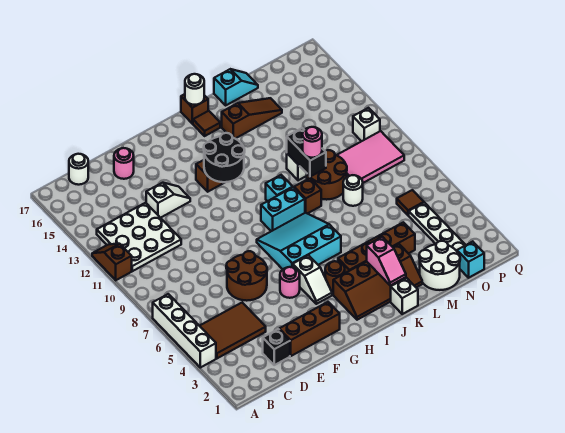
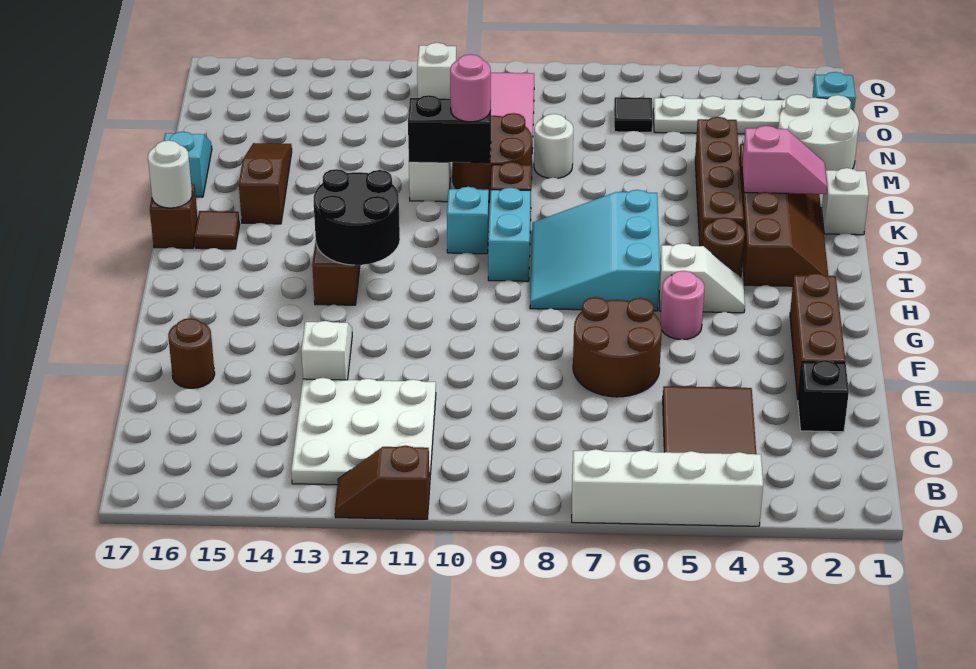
white 1x1 round brick [69,154,88,185] -> none
pink 1x1 round brick [114,148,134,179] -> brown 1x1 round brick [168,318,215,388]
brown 1x1 tile [397,190,424,215] -> black 1x1 tile [614,97,653,132]

